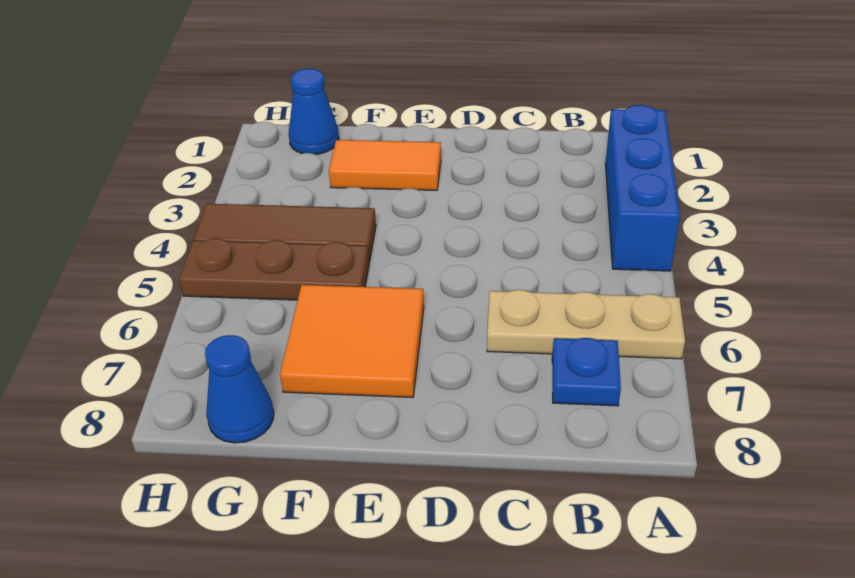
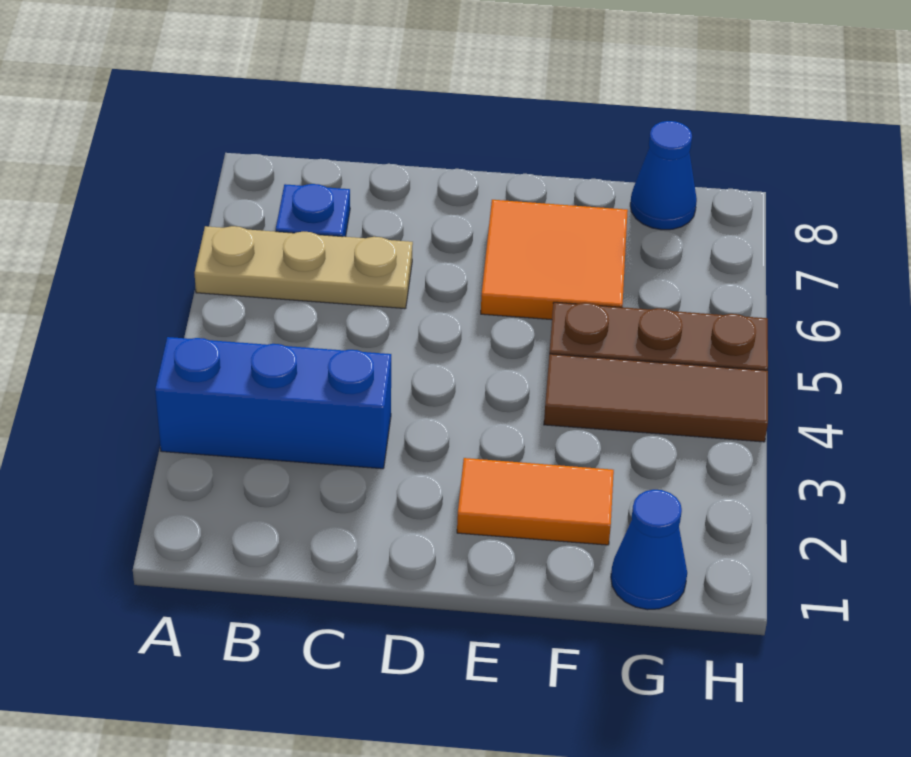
blue 1x3 brick [605,105,680,271] -> blue 1x3 brick turned to [155,337,391,469]

